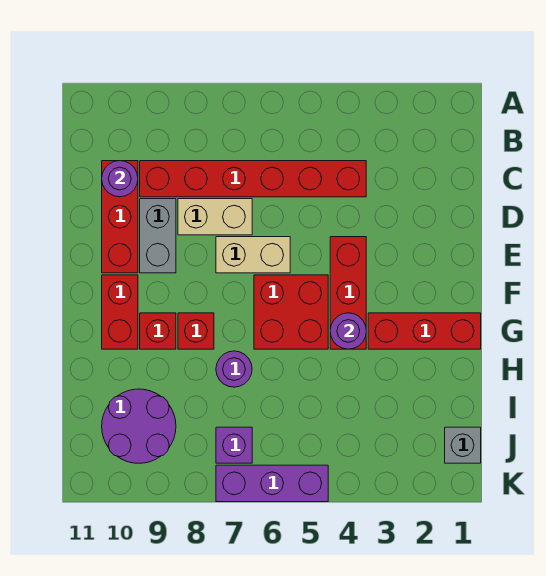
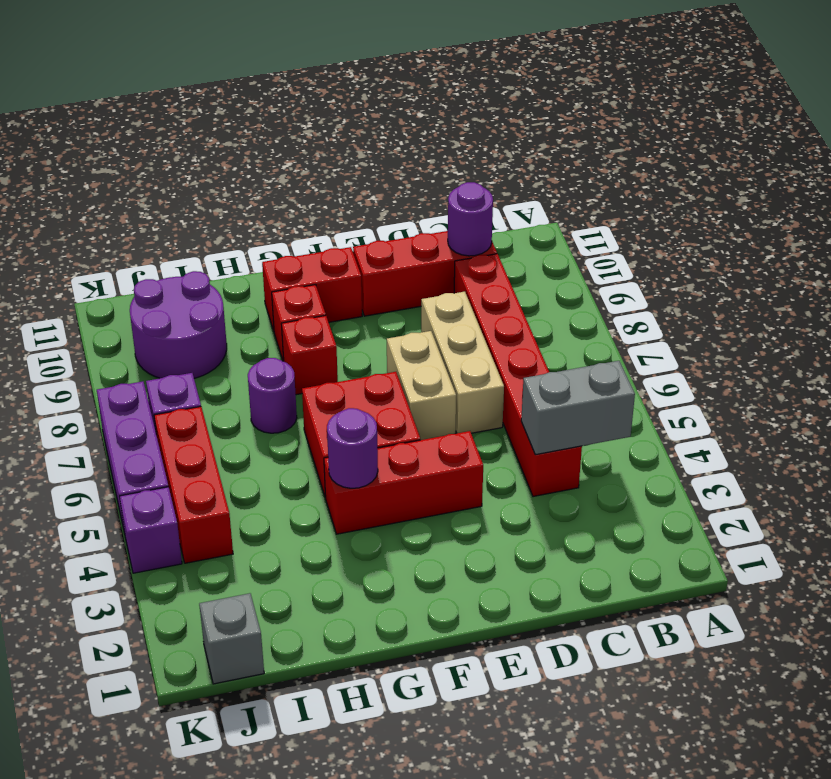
tan 1x2 brick [178,199,252,235] -> tan 1x3 brick [421,292,504,433]
grey 1x2 brick [140,199,176,273] -> grey 1x2 brick moved to [521,361,635,455]
red 1x3 brick [368,313,481,349] -> red 1x3 brick moved to [154,407,233,563]
none -> purple 1x1 brick [119,487,182,573]

